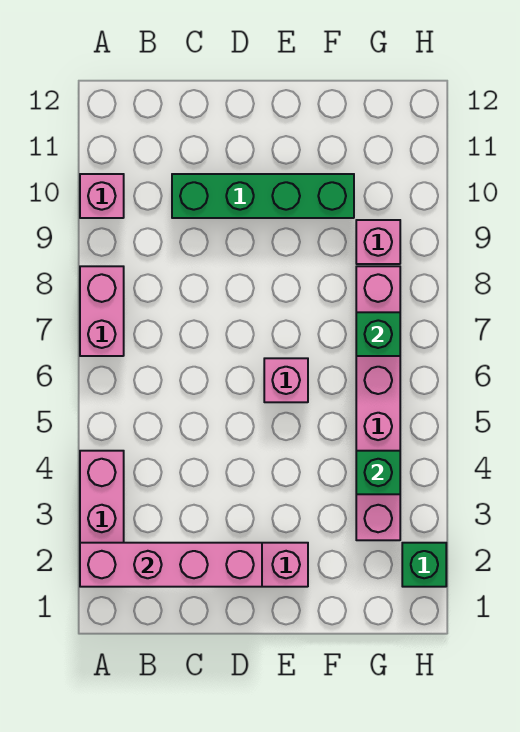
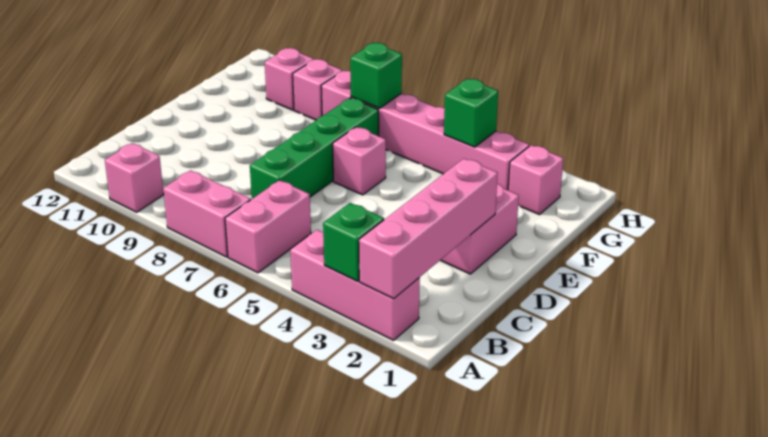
none -> pink 1x2 brick [225,180,311,273]
green 1x4 brick [172,174,354,218] -> green 1x4 brick moved to [250,98,379,199]
none -> pink 1x1 brick [508,145,563,215]
none -> pink 1x1 brick [265,48,314,110]
green 1x1 brick [402,543,446,587] -> green 1x1 brick moved to [323,203,384,281]

